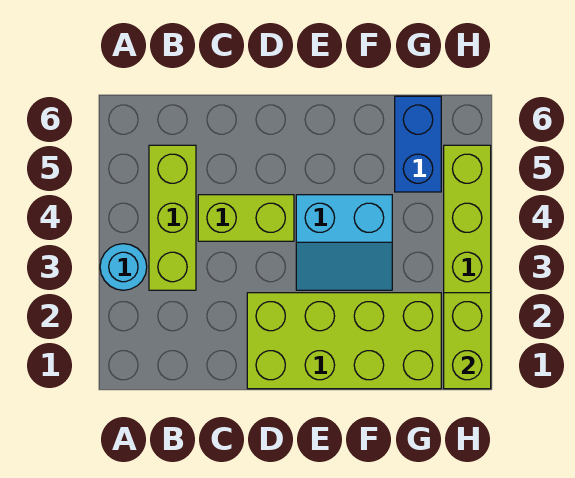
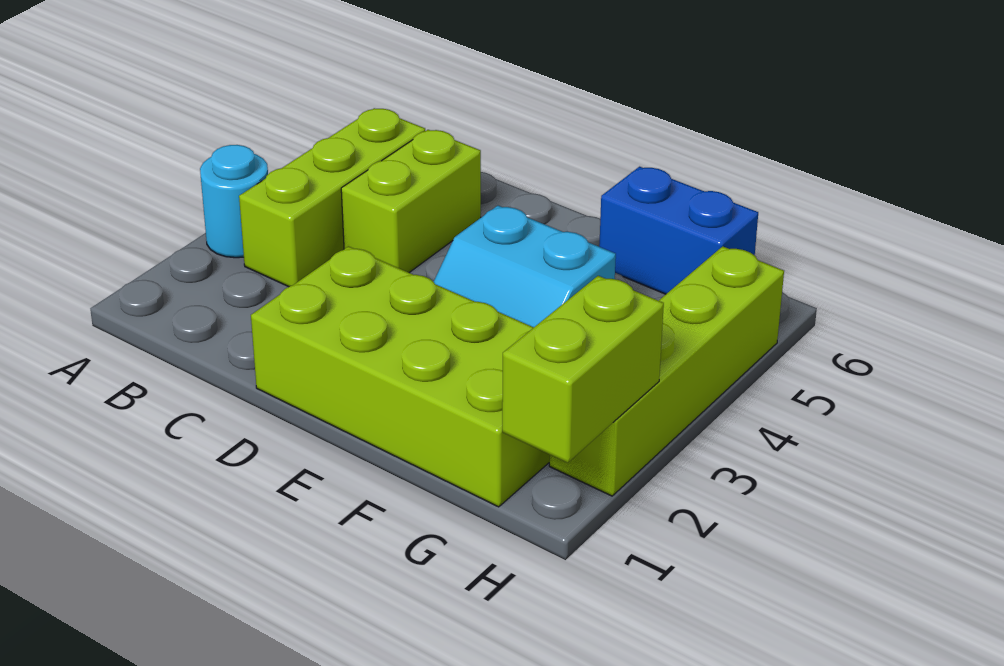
lime 1x2 brick [198,195,294,241] -> lime 1x2 brick turned to [341,130,481,273]
blue 1x2 brick [395,96,441,192] -> blue 1x2 brick turned to [599,167,758,294]

